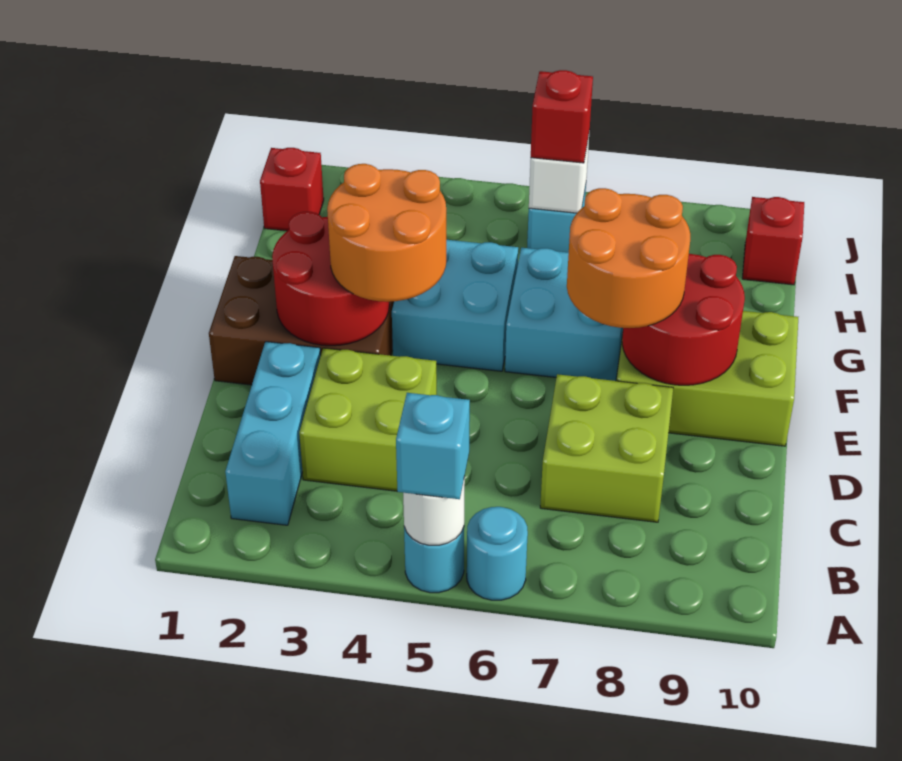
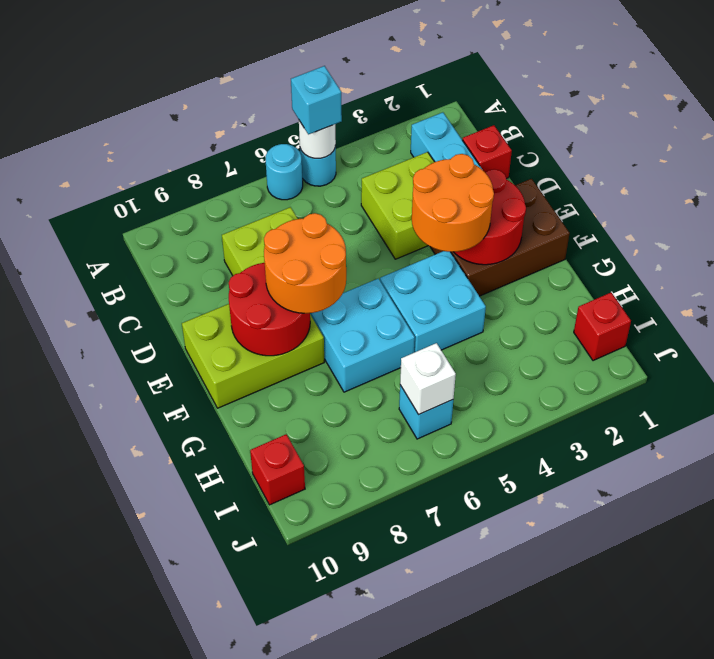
red 1x1 brick [531,70,593,163] -> red 1x1 brick moved to [463,125,512,179]

